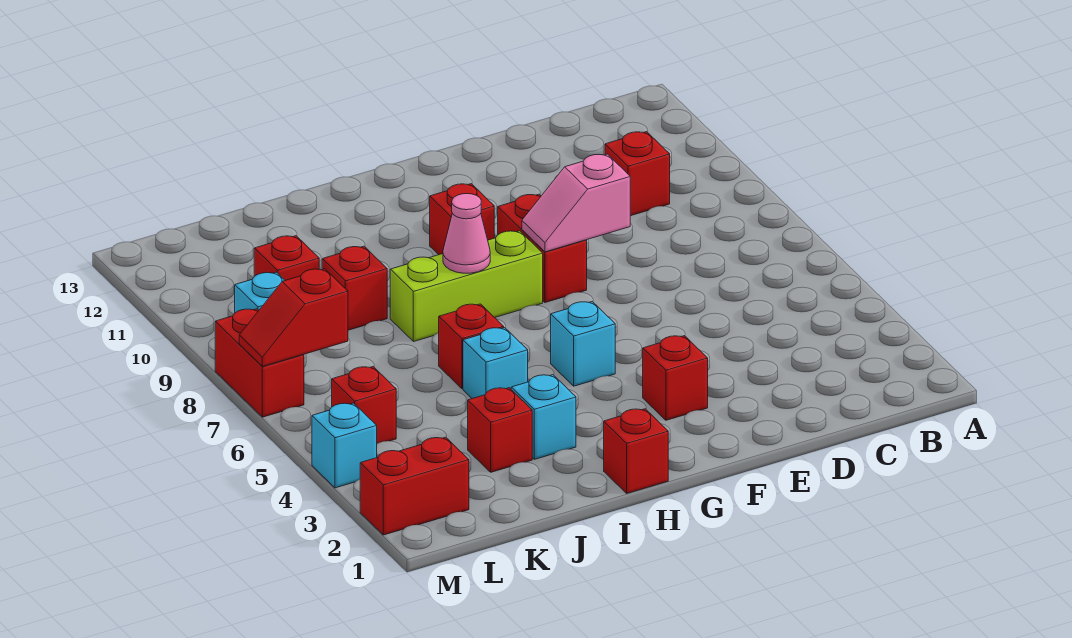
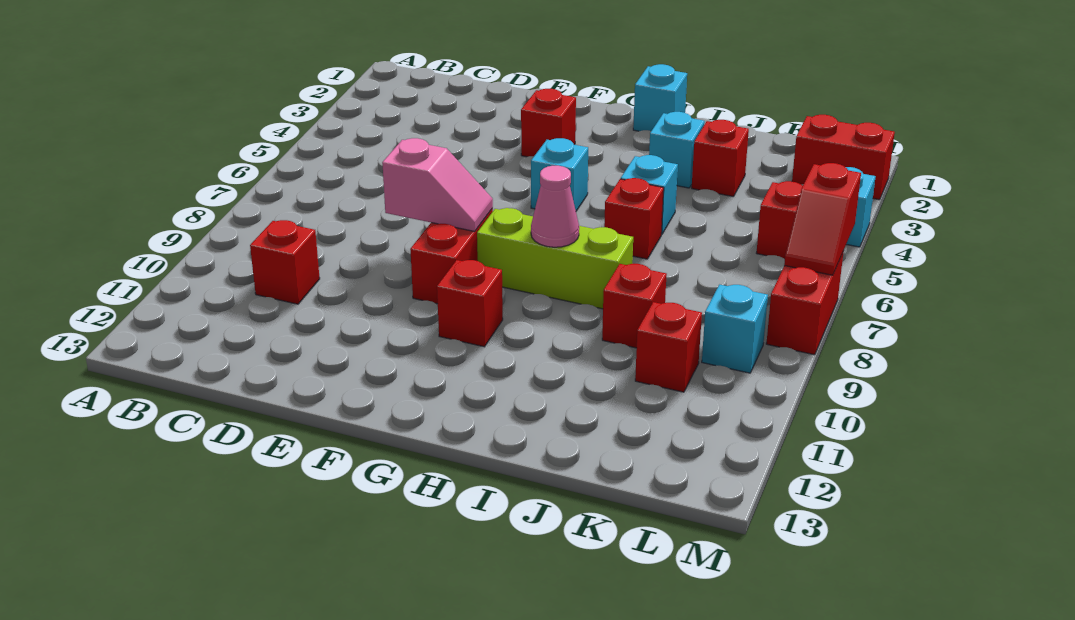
red 1x1 brick [604,409,668,493] -> cyan 1x1 brick [633,64,687,131]
red 1x2 slope [239,269,348,367] -> red 1x2 slope turned to [784,163,861,275]

